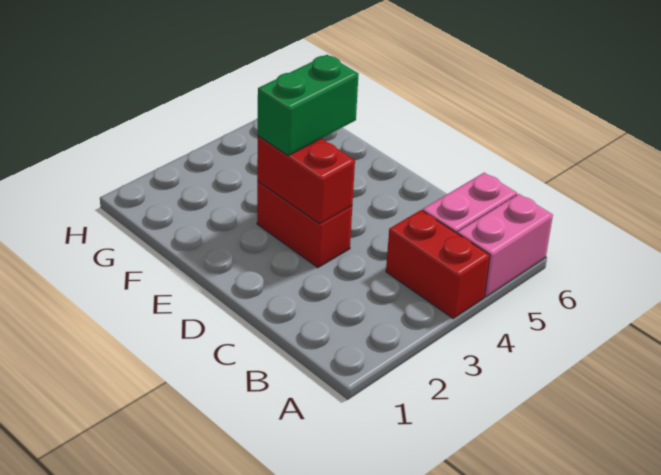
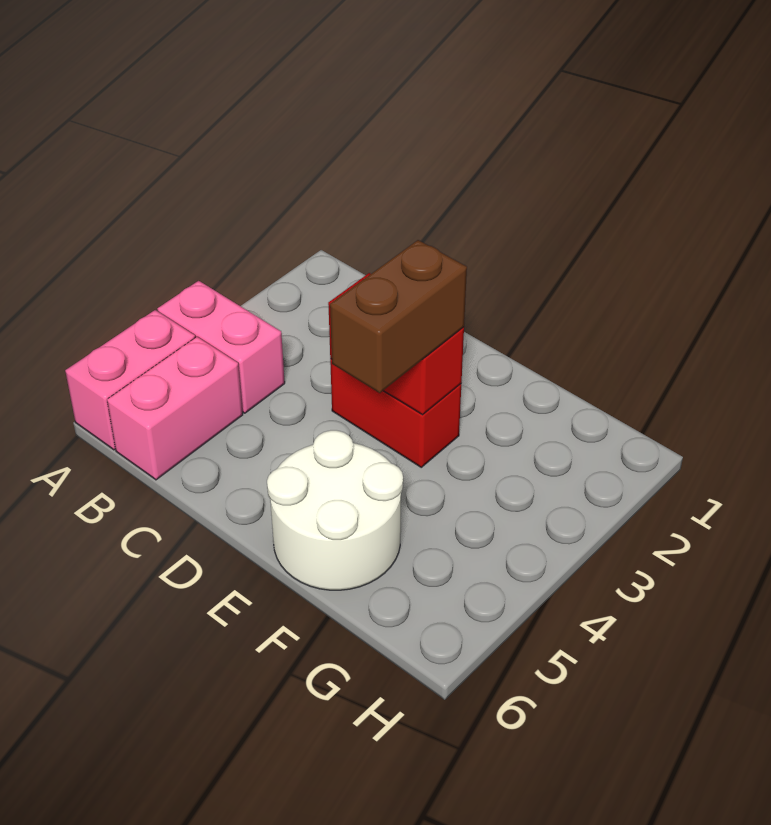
red 1x2 brick [386,210,490,318] -> pink 1x2 brick [157,281,285,413]
green 1x2 brick [258,55,358,156] -> brown 1x2 brick [330,240,467,393]
none -> white 2x2 round brick [267,430,403,590]

